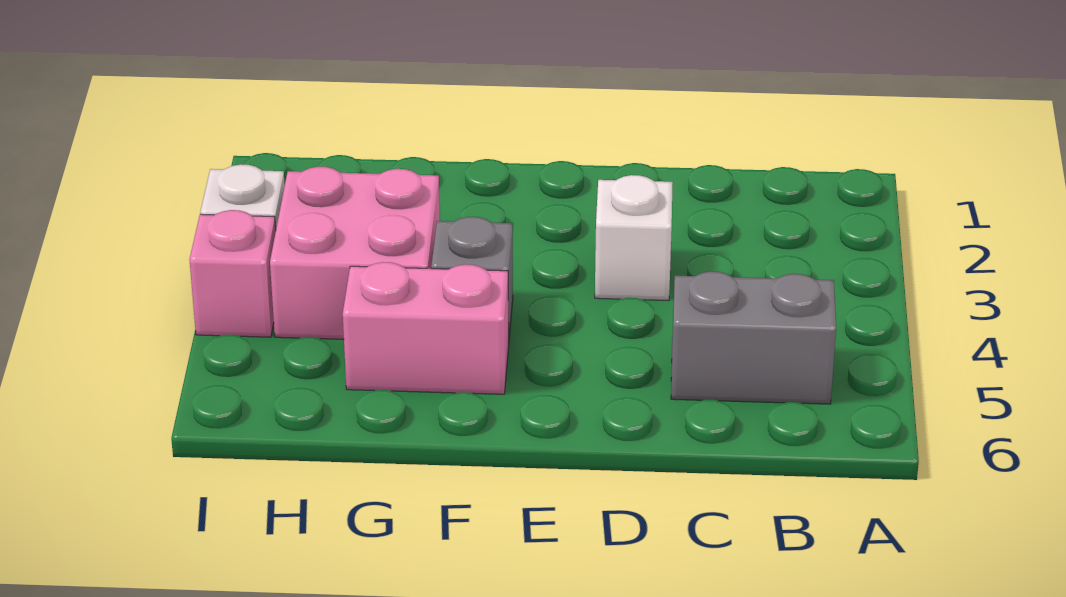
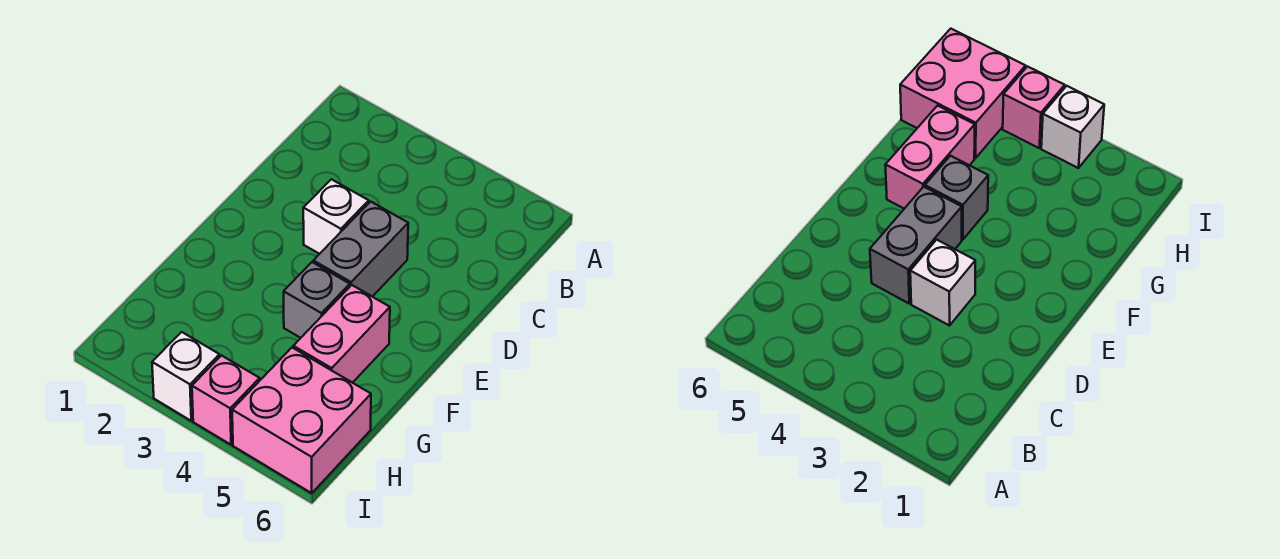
grey 1x2 brick [671,271,836,404] -> grey 1x2 brick moved to [313,202,408,297]
pink 2x2 brick [270,167,440,339] -> pink 2x2 brick moved to [232,348,371,493]

